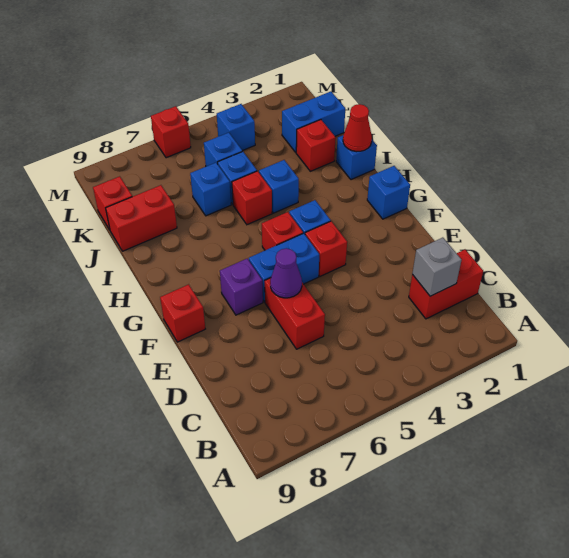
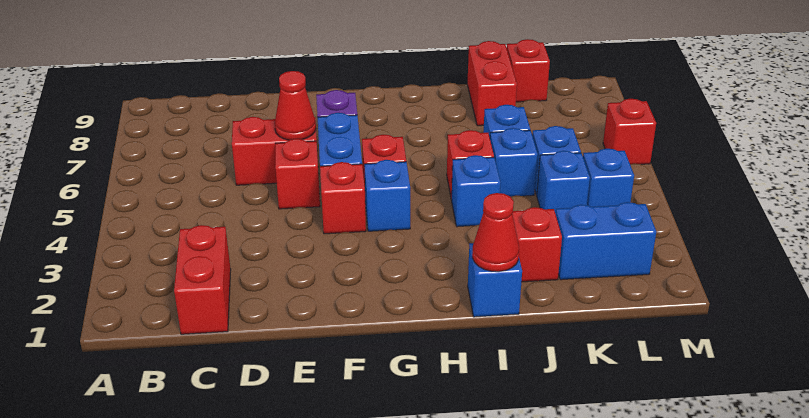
grey 1x1 brick [412,238,461,296] -> none
purple 1x1 cone [270,248,302,298] -> red 1x1 cone [275,71,316,140]
red 1x1 brick [160,284,205,342] -> red 1x1 brick moved to [275,139,320,209]
blue 1x1 brick [367,166,410,219] -> blue 1x1 brick moved to [537,151,590,214]
blue 1x2 brick [282,92,345,152] -> blue 1x2 brick turned to [556,202,656,280]

